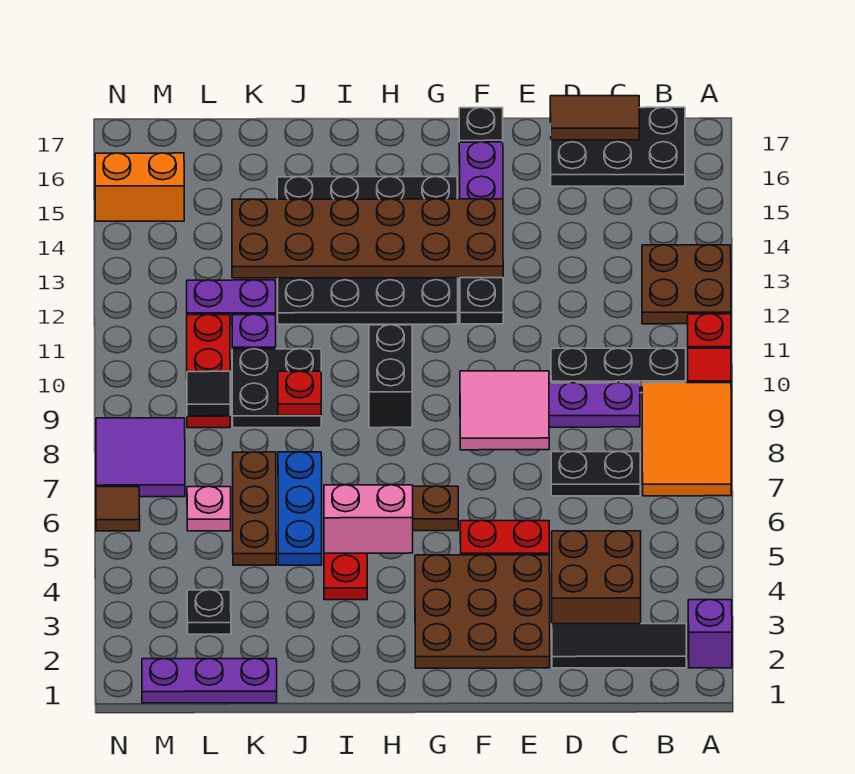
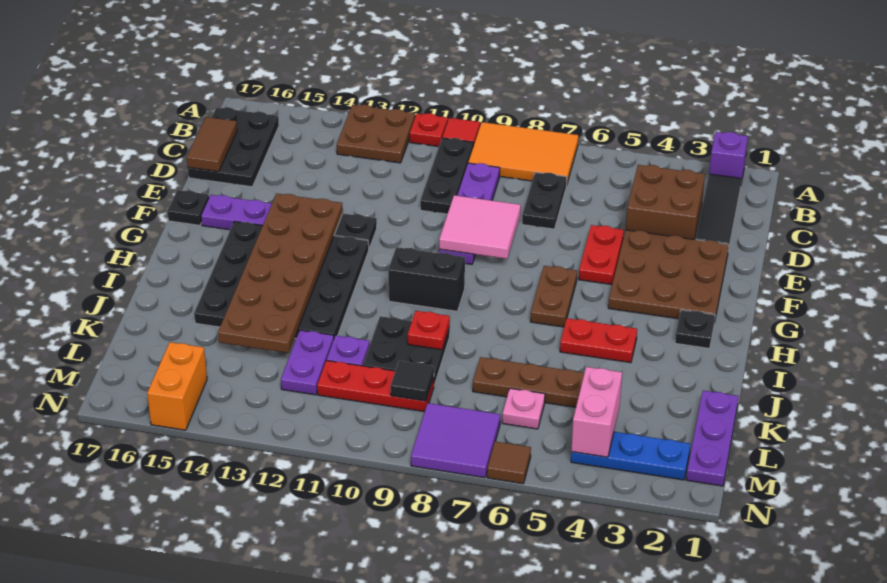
pink 1x2 brick [324,485,413,553] -> pink 1x2 brick moved to [571,367,622,457]
blue 1x3 plate [278,452,322,565] -> blue 1x3 plate moved to [571,432,690,480]
black 1x1 plate [187,590,231,634] -> black 1x1 plate moved to [675,310,715,348]

